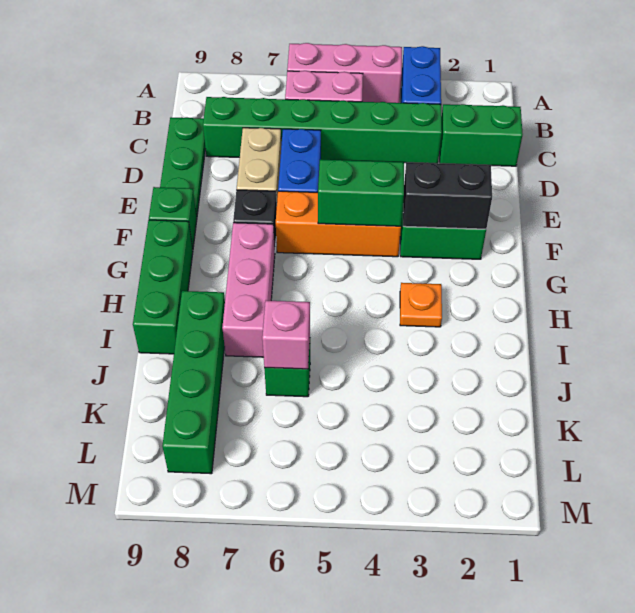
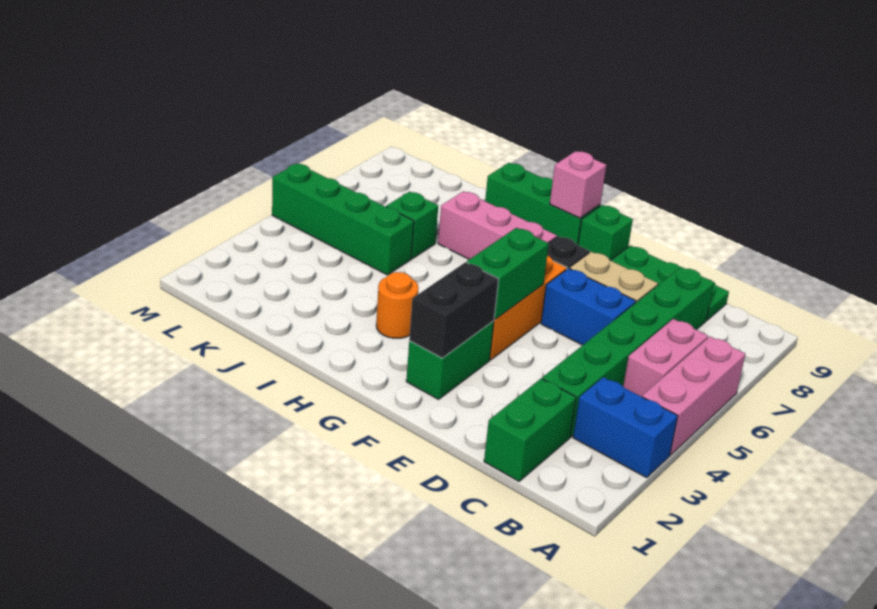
orange 1x1 plate [400,283,442,327] -> orange 1x1 round brick [376,272,418,338]
green 1x4 brick [162,291,225,474] -> green 1x4 brick moved to [272,163,414,275]
pink 1x1 brick [262,301,310,369] -> pink 1x1 brick moved to [550,151,606,218]

